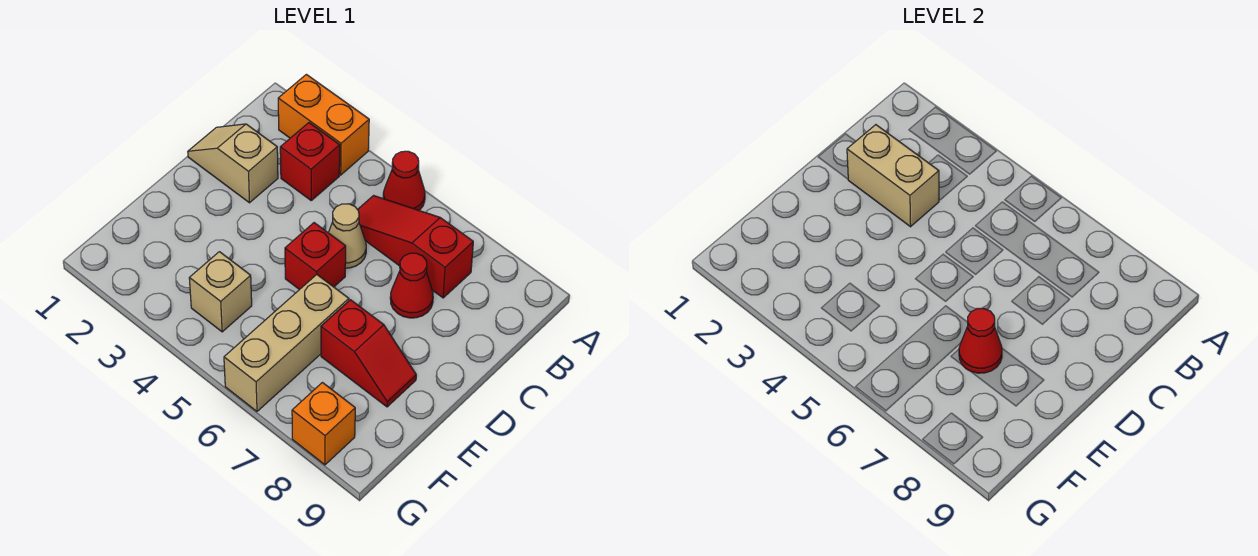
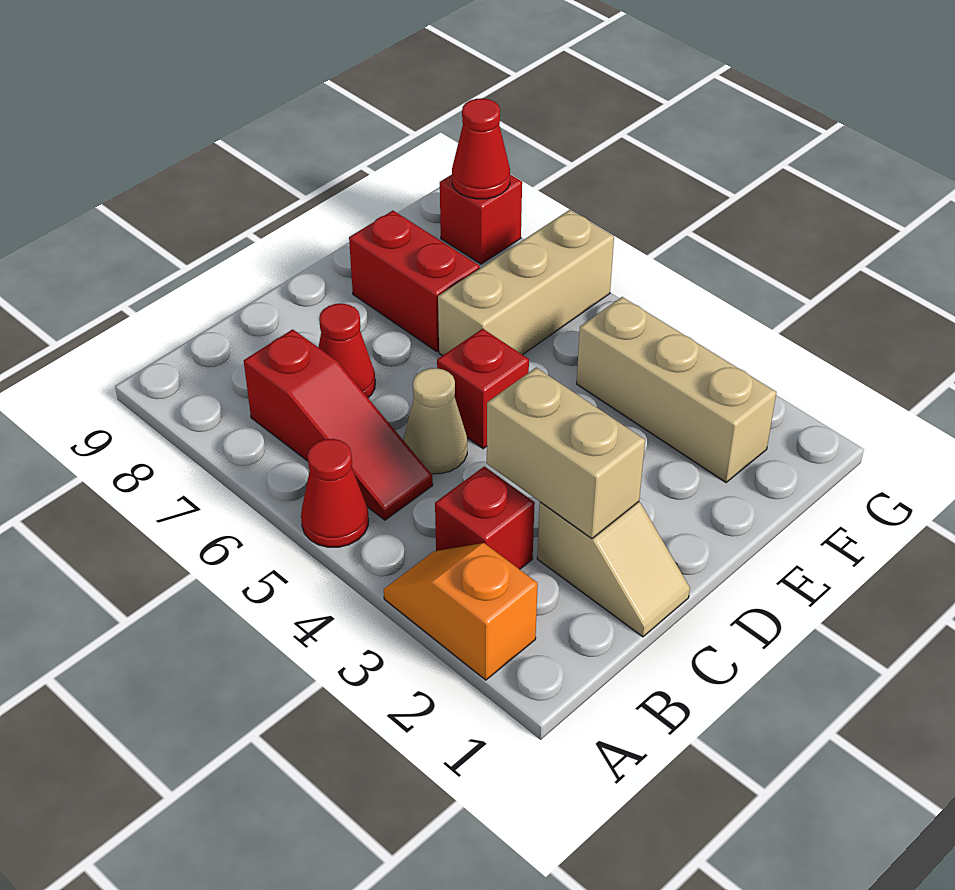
orange 1x2 brick [278,74,369,175] -> orange 1x2 slope [384,543,538,680]
red 1x2 slope [321,300,416,407] -> red 1x2 brick [349,211,480,352]
red 1x1 cone [959,309,1002,373] -> red 1x1 cone moved to [452,98,510,199]
tan 1x1 brick [189,252,252,332] -> tan 1x3 brick [577,297,776,482]
orange 1x1 brick [292,383,355,465] -> red 1x1 brick [440,175,522,264]

